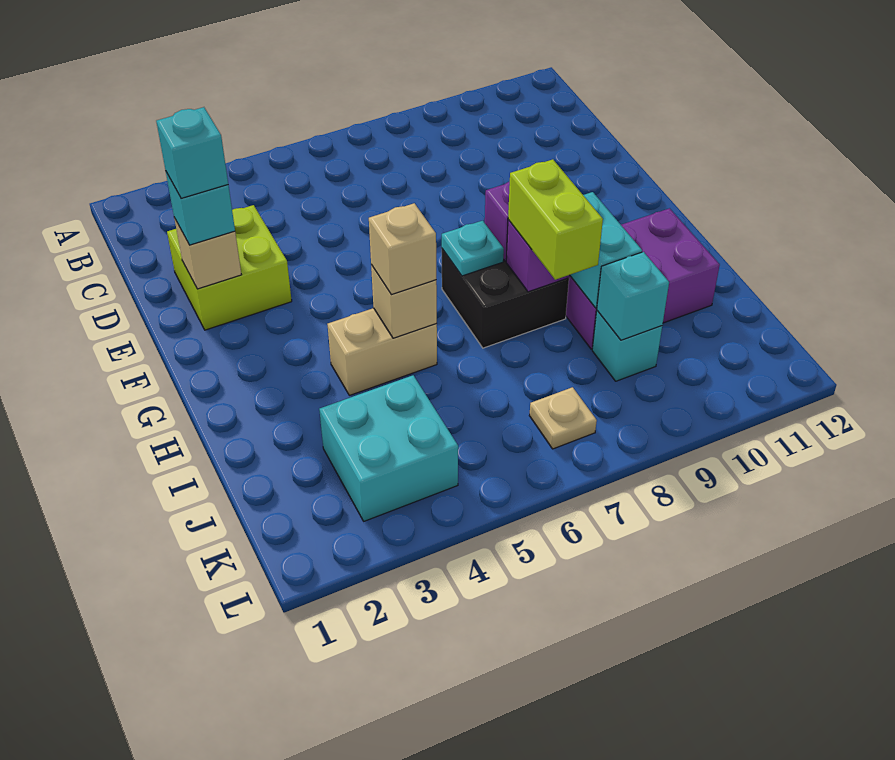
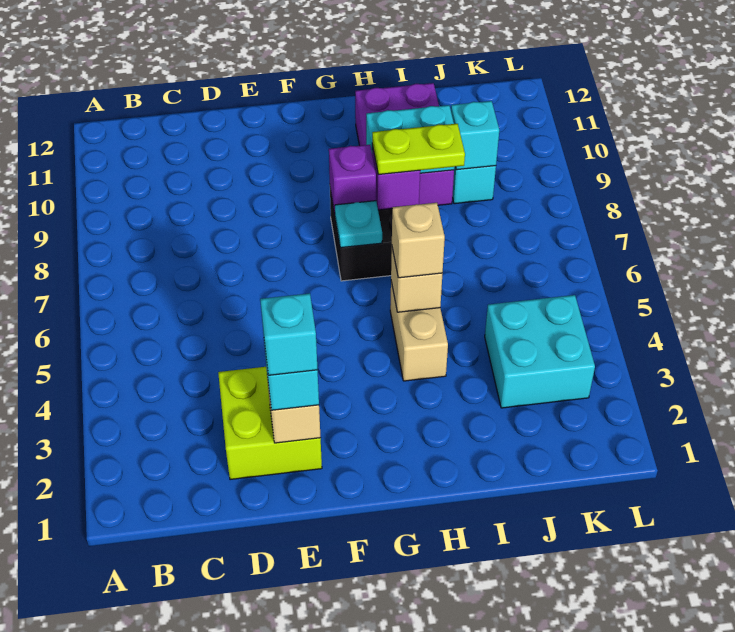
lime 1x2 brick [508,159,603,280] -> lime 1x2 plate [372,124,465,174]
tan 1x1 plate [529,387,597,449] -> none

